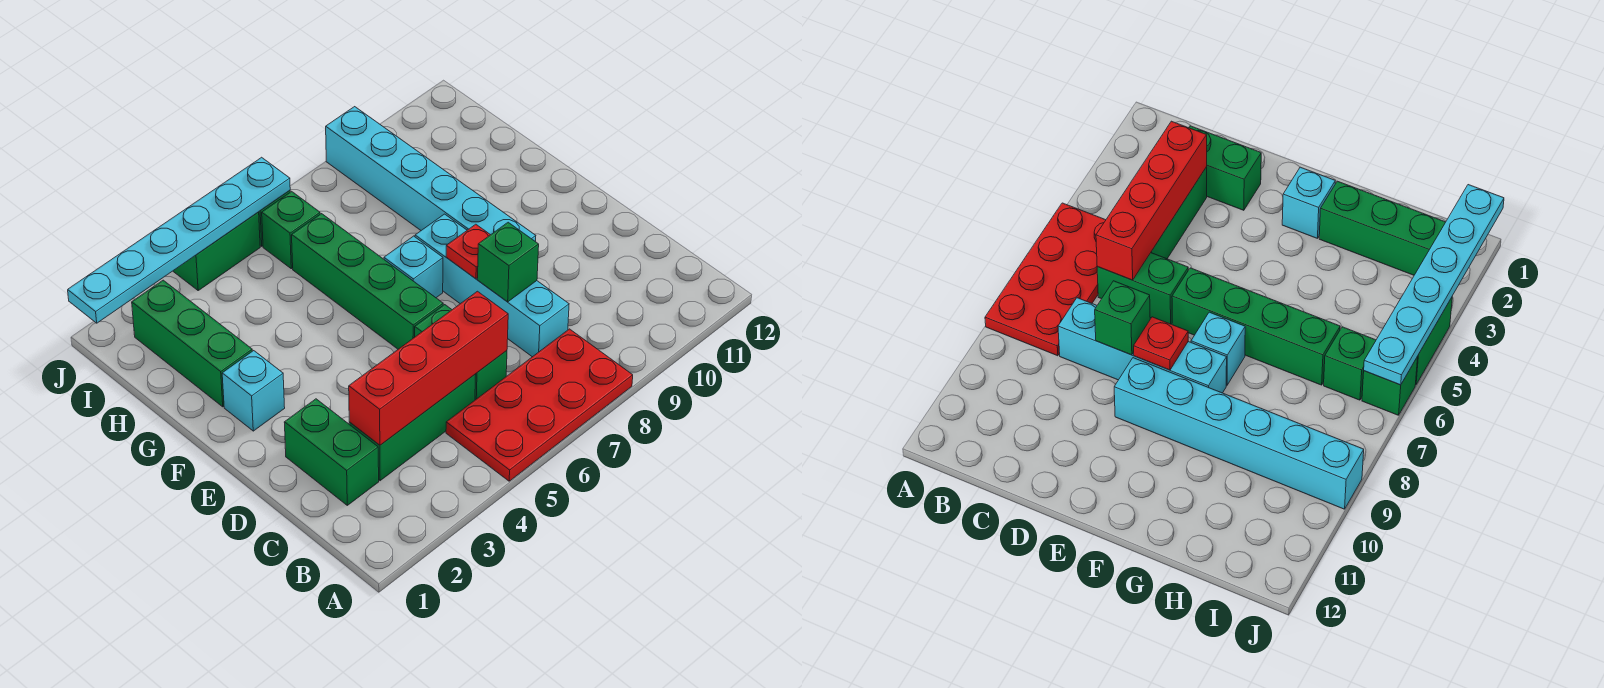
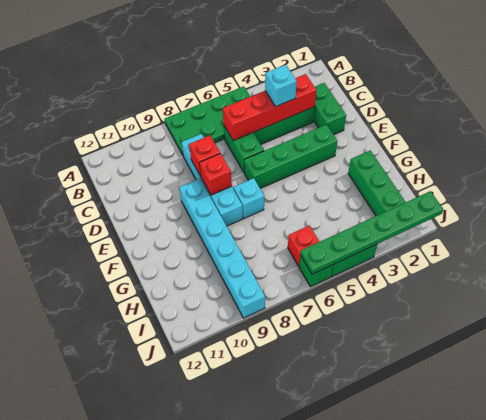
red 2x4 plate [446,329,633,481] -> green 2x4 plate [165,86,250,155]
green 1x1 brick [478,222,539,302] -> red 1x1 brick [189,135,220,176]
green 1x4 brick [292,214,443,349] -> green 1x4 brick turned to [244,125,337,189]
red 1x1 plate [446,224,490,279] -> red 1x1 brick [199,153,232,195]
cyan 1x1 brick [222,351,285,431] -> cyan 1x1 brick moved to [265,65,297,107]
green 1x1 brick [262,191,320,269] -> red 1x1 brick [288,226,319,266]
cyan 1x6 plate [68,157,290,323] -> green 1x6 plate [300,191,443,274]

